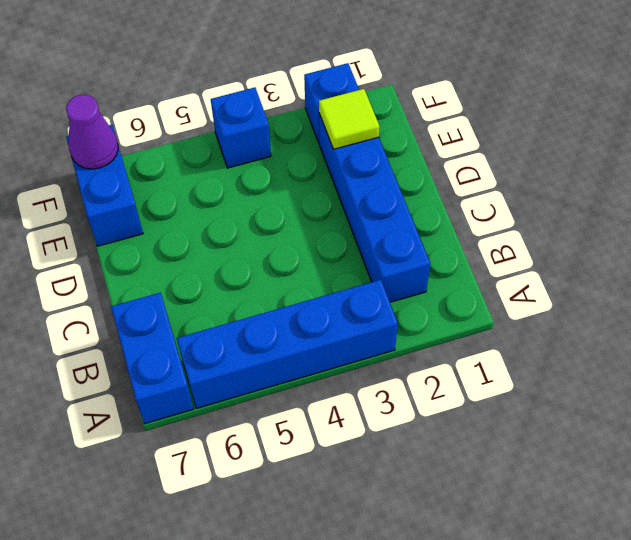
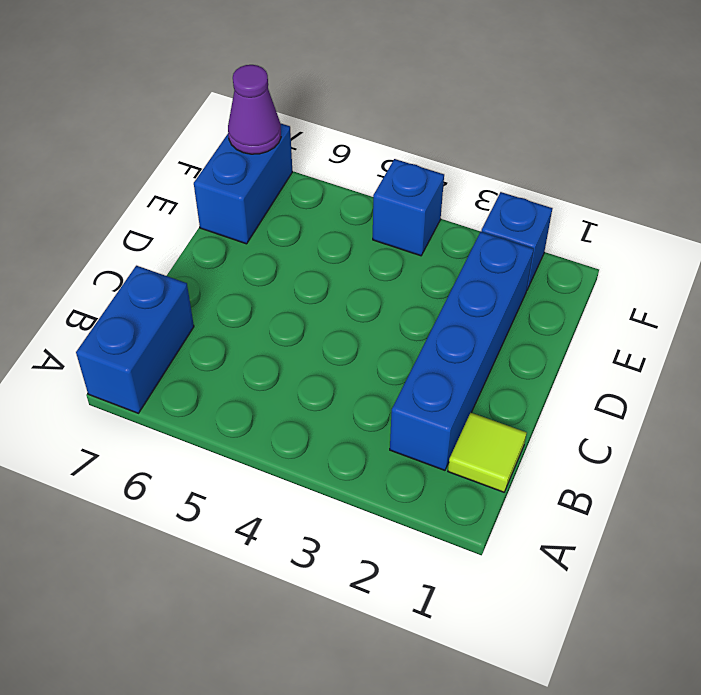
blue 1x4 brick [177,280,398,408] -> none
lime 1x1 tile [319,89,380,149] -> lime 1x1 tile moved to [448,413,527,492]

